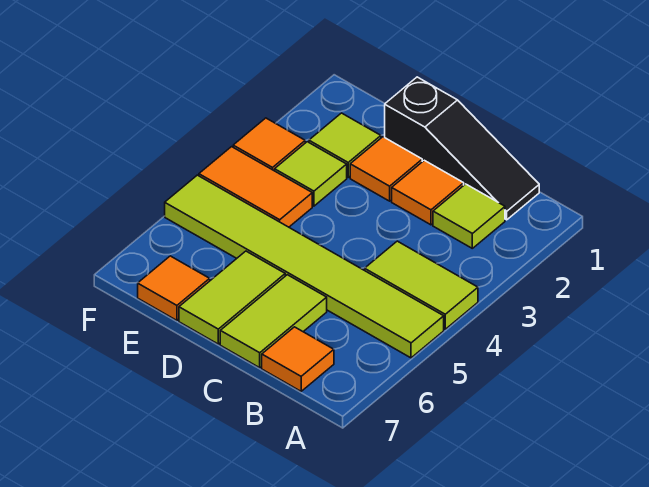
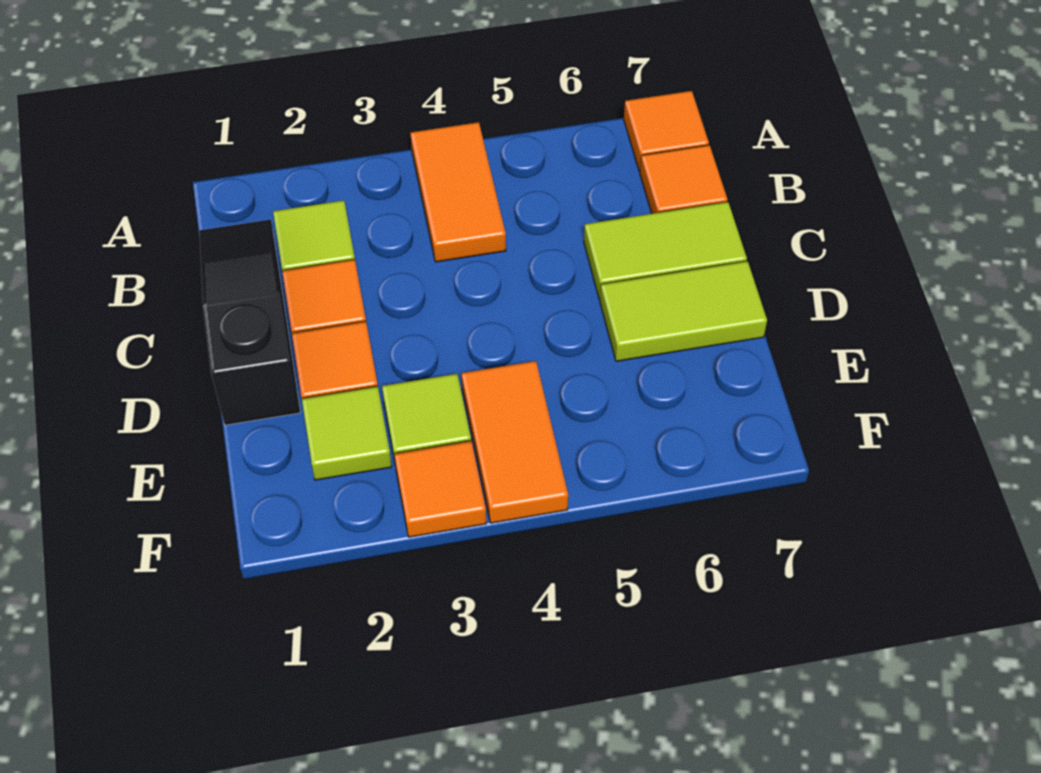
lime 1x2 tile [365,241,478,329] -> orange 1x2 tile [411,122,506,262]
lime 1x6 tile [165,175,444,358] -> none
orange 1x1 tile [138,256,210,320] -> orange 1x1 tile moved to [624,91,709,171]

